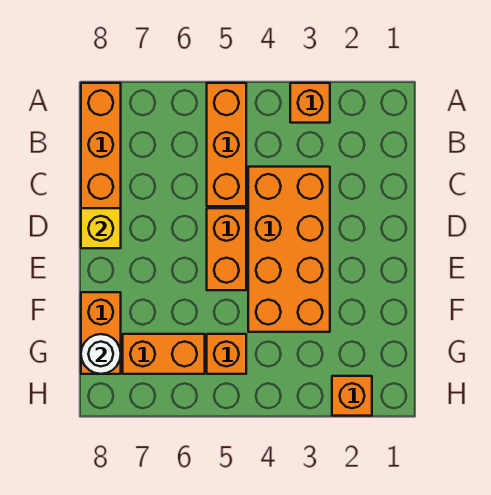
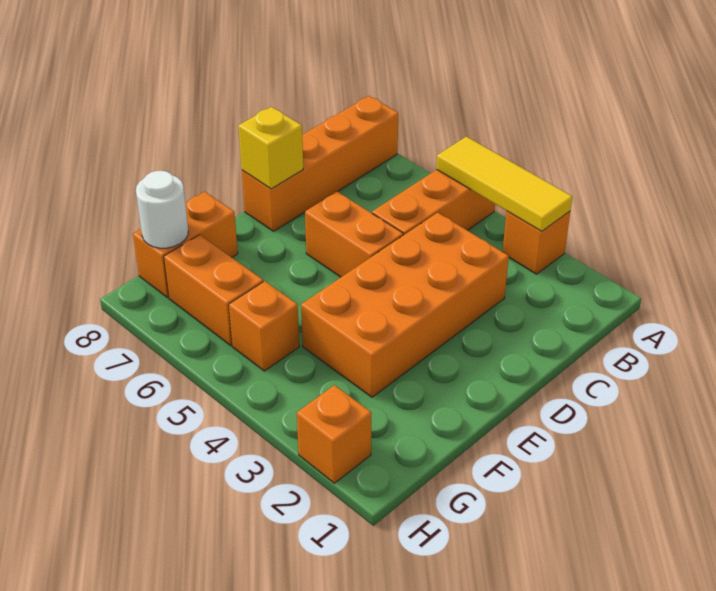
none -> yellow 1x3 tile [436,137,572,231]
orange 1x2 brick [207,208,246,290] -> orange 1x2 brick turned to [305,192,403,277]

